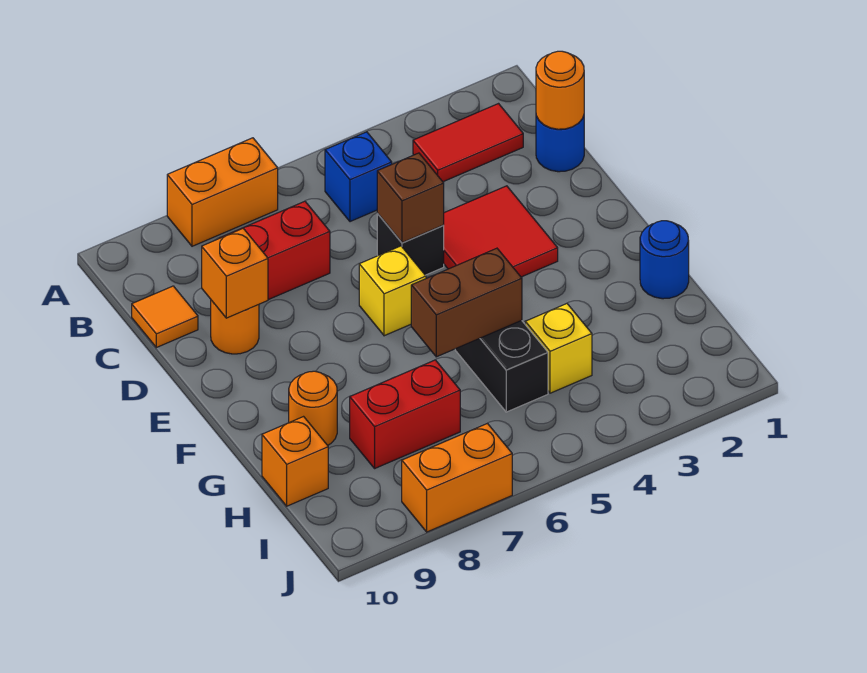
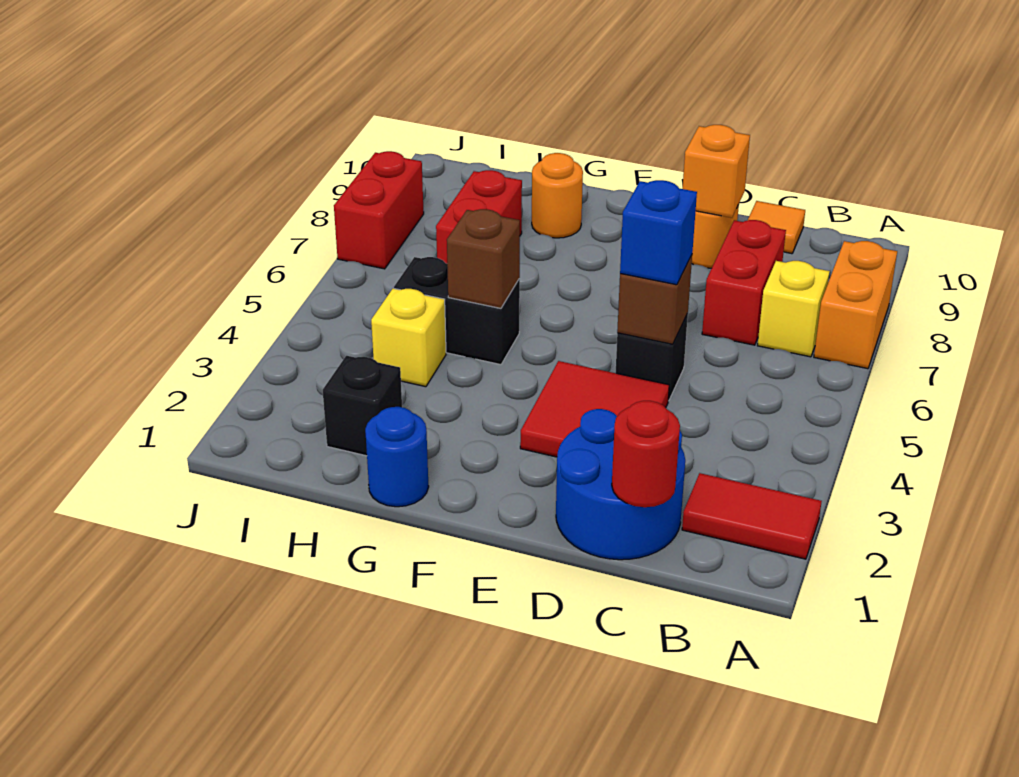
red 1x2 tile [413,104,523,182] -> red 1x2 tile turned to [682,473,822,559]
blue 1x1 brick [325,132,392,222] -> blue 1x1 brick moved to [620,180,697,285]
blue 1x1 round brick [536,116,584,172] -> blue 2x2 round brick [556,409,685,560]
orange 1x1 round brick [536,51,584,129] -> red 1x1 round brick [612,401,680,507]
yellow 1x1 brick [359,246,426,336] -> yellow 1x1 brick moved to [758,261,830,357]
brown 1x2 brick [411,248,522,357] -> brown 1x1 brick [447,209,520,308]
none -> black 1x1 brick [323,356,402,456]
orange 1x1 brick [262,417,328,506] -> none
orange 1x2 brick [402,423,512,532] -> red 1x2 brick [334,151,424,269]

